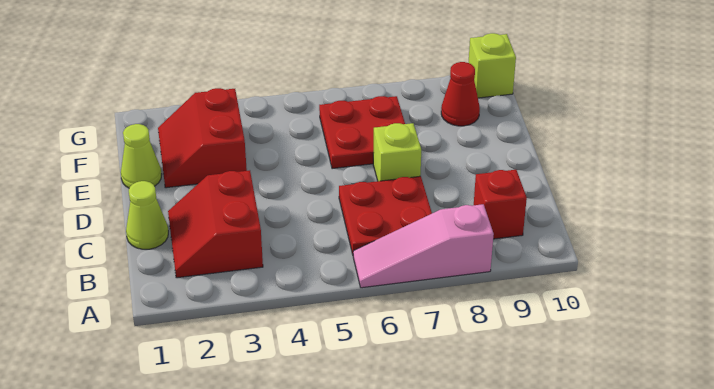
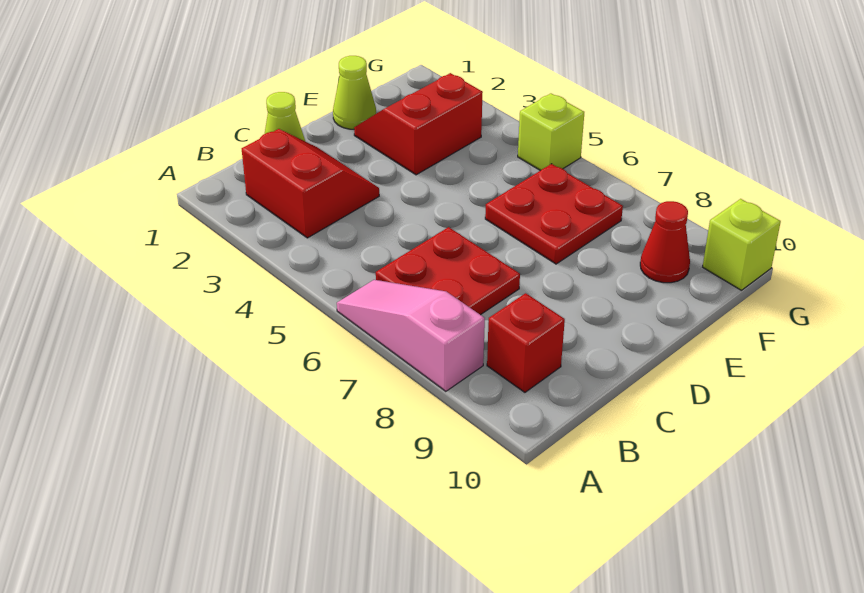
red 2x2 slope [168,170,263,278] -> red 2x2 slope turned to [242,129,379,238]
lime 1x1 brick [373,123,421,181] -> lime 1x1 brick moved to [518,93,584,171]

